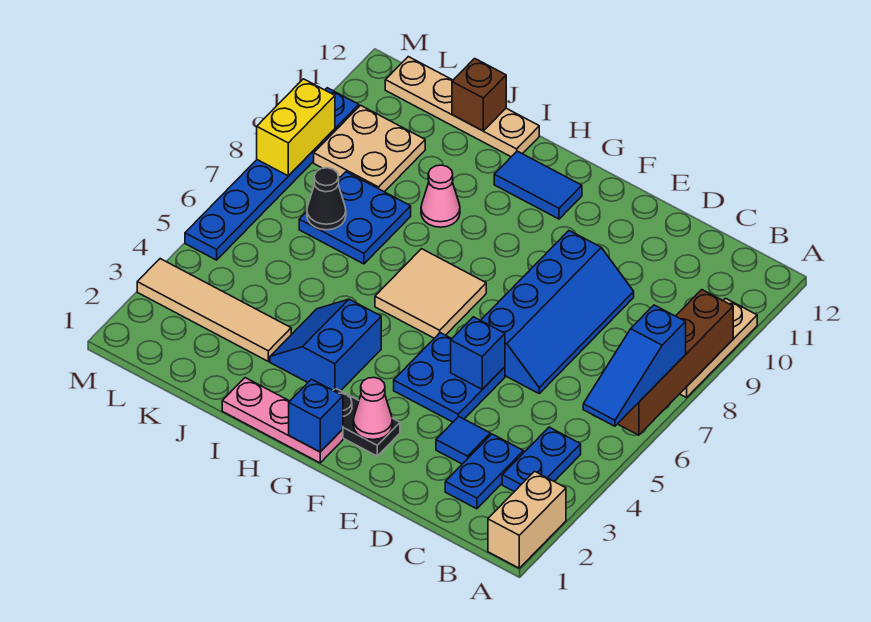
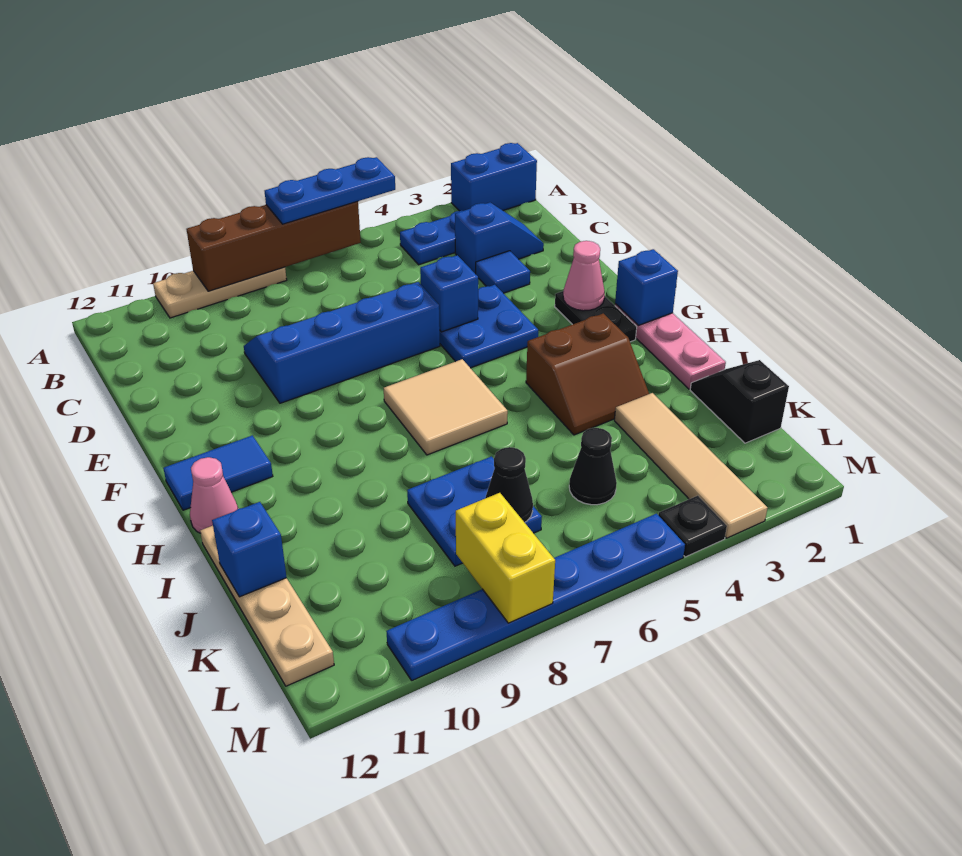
tan 1x2 brick [488,471,566,568] -> blue 1x2 brick [451,143,537,211]
blue 1x3 slope [583,305,686,426] -> blue 1x3 plate [265,157,395,224]
blue 1x2 plate [445,434,524,509] -> blue 1x2 slope [455,202,544,274]
blue 1x2 tile [494,151,582,219] -> blue 1x2 tile turned to [163,435,273,510]
blue 2x2 slope [270,299,381,391] -> brown 2x2 slope [526,313,649,435]
pink 1x1 cone [421,165,460,227] -> pink 1x1 cone moved to [190,457,238,533]
none -> black 1x2 slope [690,360,789,443]
brown 1x1 brick [452,58,506,131] -> blue 1x1 brick [212,502,287,597]
none -> black 1x1 cone [569,428,617,505]
tan 2x2 plate [314,105,425,192] -> none
none -> black 1x1 plate [658,496,727,557]
yellow 1x2 brick [257,79,335,176] -> yellow 1x2 brick turned to [456,493,555,623]

